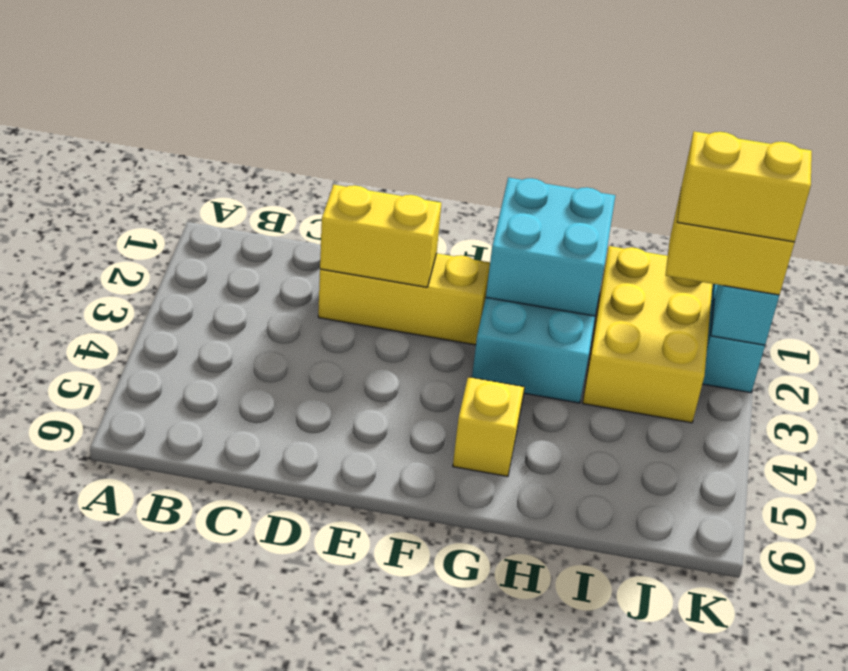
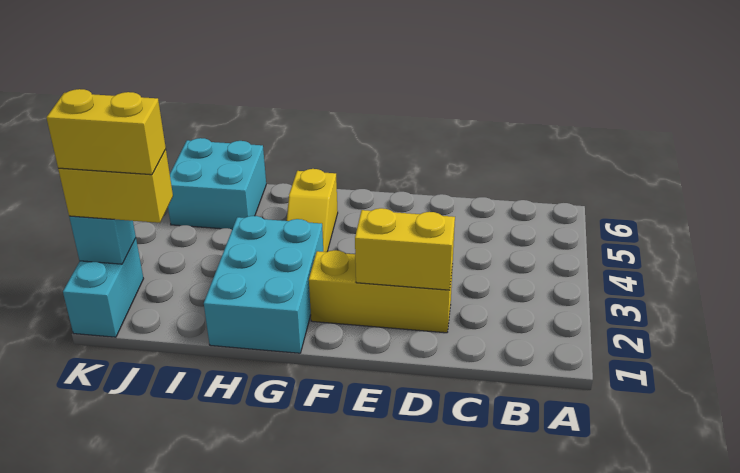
cyan 2x2 brick [486,177,615,316] -> cyan 2x2 brick moved to [168,138,266,229]
yellow 2x3 brick [583,246,713,423] -> none

